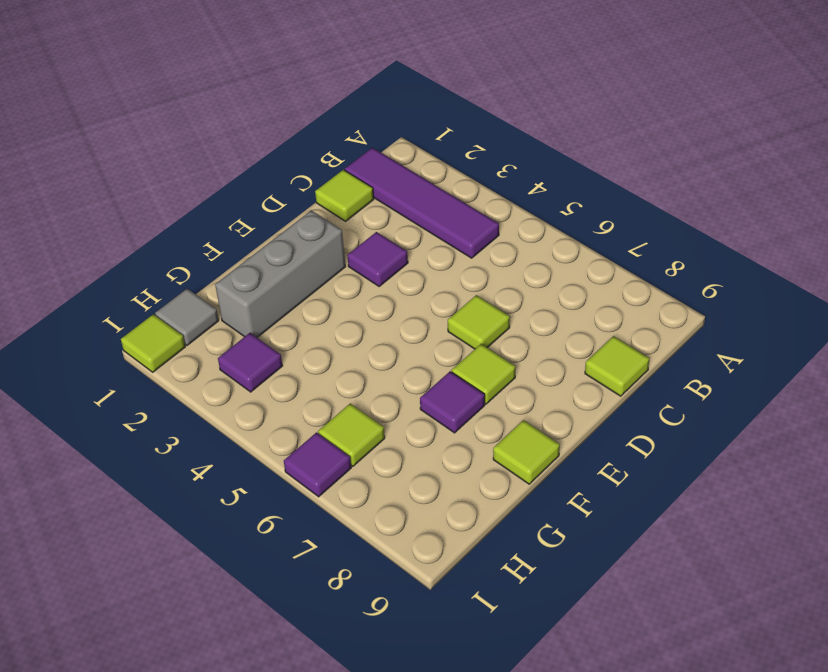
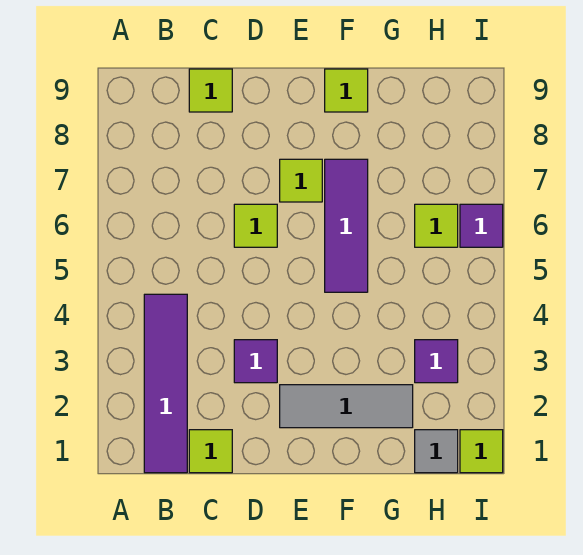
grey 1x3 brick [215,210,345,337] -> grey 1x3 tile [280,385,413,428]
purple 1x1 tile [420,371,485,433] -> purple 1x3 tile [325,159,368,292]

